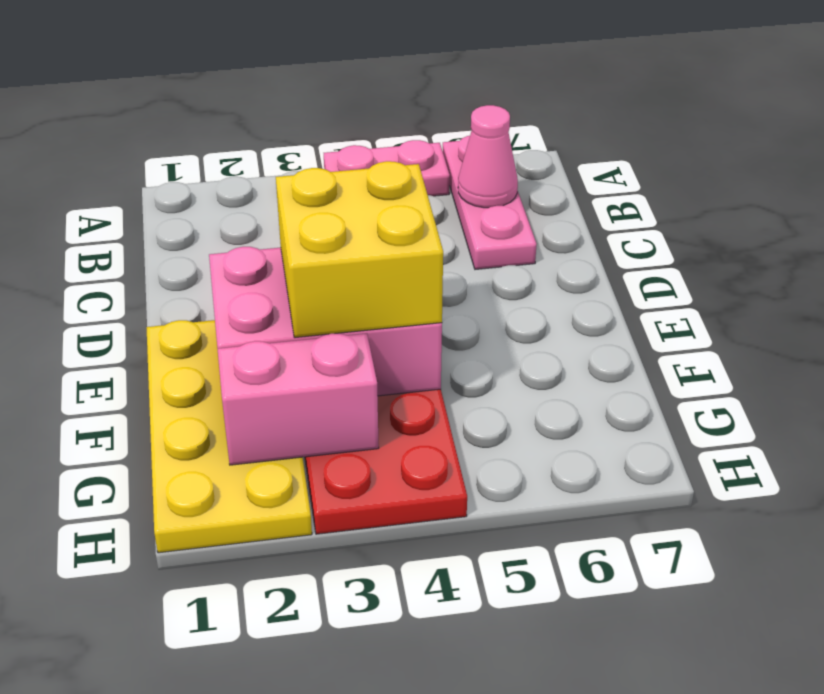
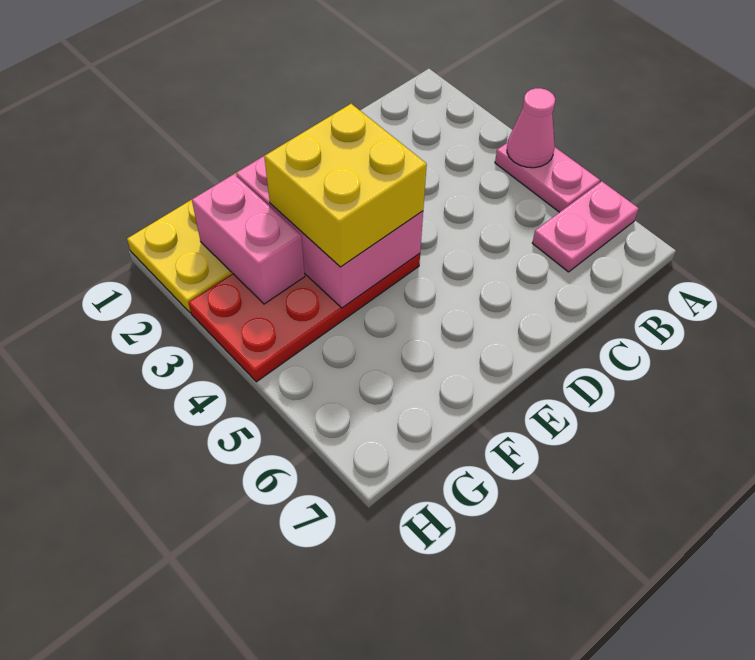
pink 1x3 plate [443,136,537,269] -> pink 1x2 plate [532,181,639,272]
pink 1x1 cone [458,105,518,208] -> pink 1x1 cone moved to [507,88,555,168]

